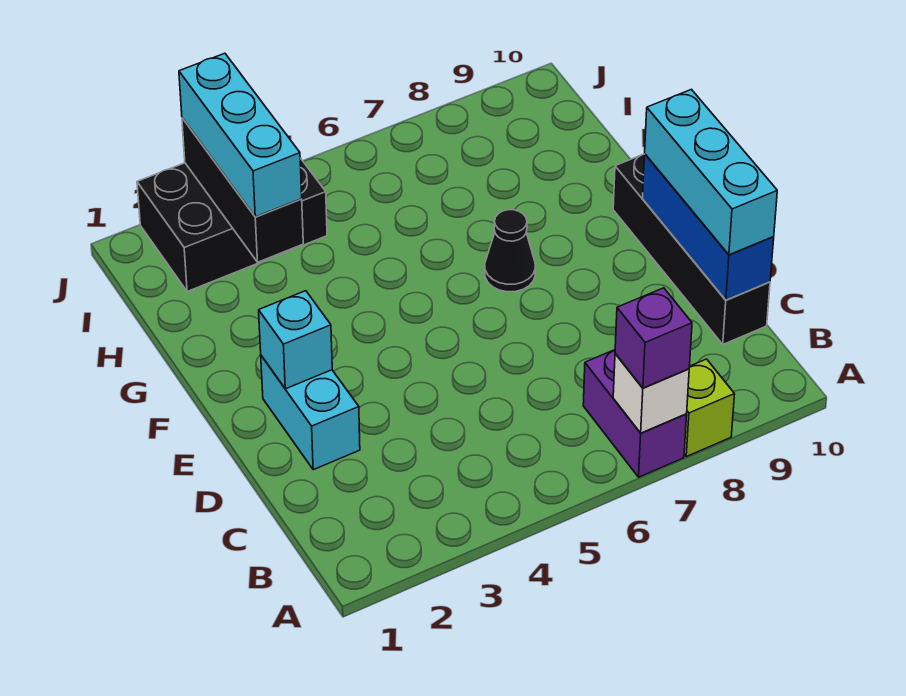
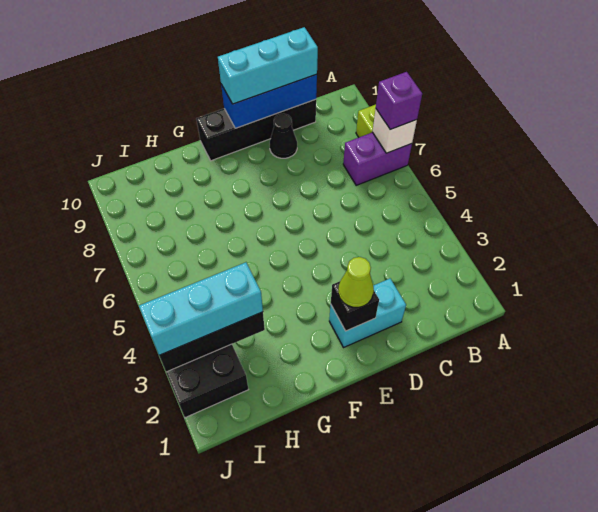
cyan 1x1 brick [259,291,332,389] -> black 1x1 brick [331,281,379,331]
none -> lime 1x1 cone [338,257,374,307]
black 1x1 cone [485,210,535,292] -> black 1x1 cone moved to [270,114,297,158]

